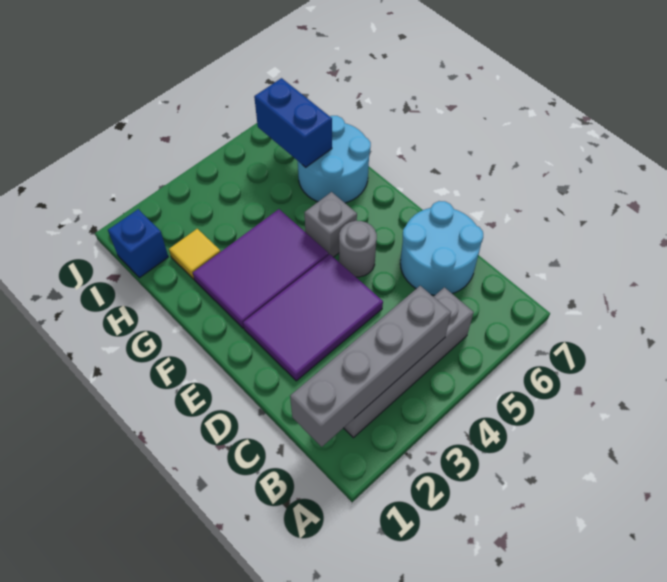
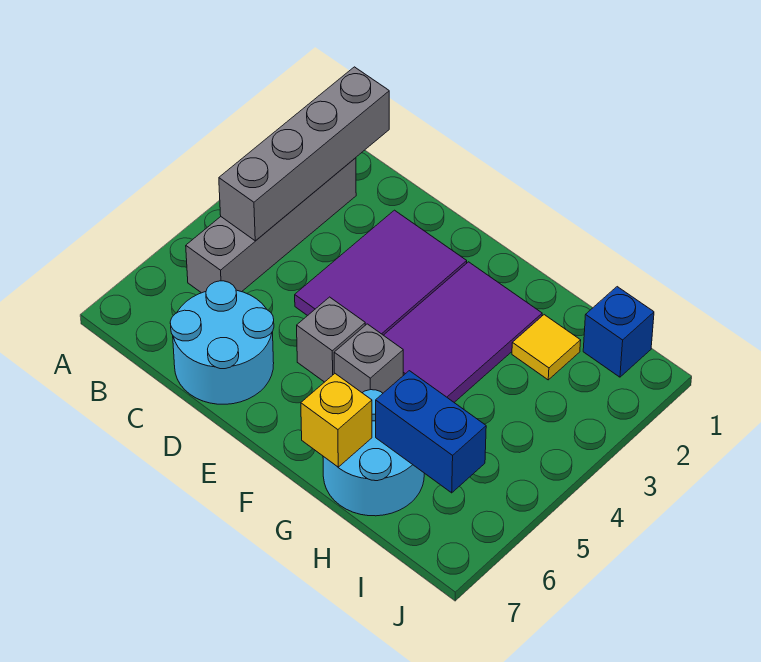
grey 1x1 round brick [339,221,377,277] -> grey 1x1 brick [297,297,365,382]
none -> yellow 1x1 brick [301,374,372,467]

